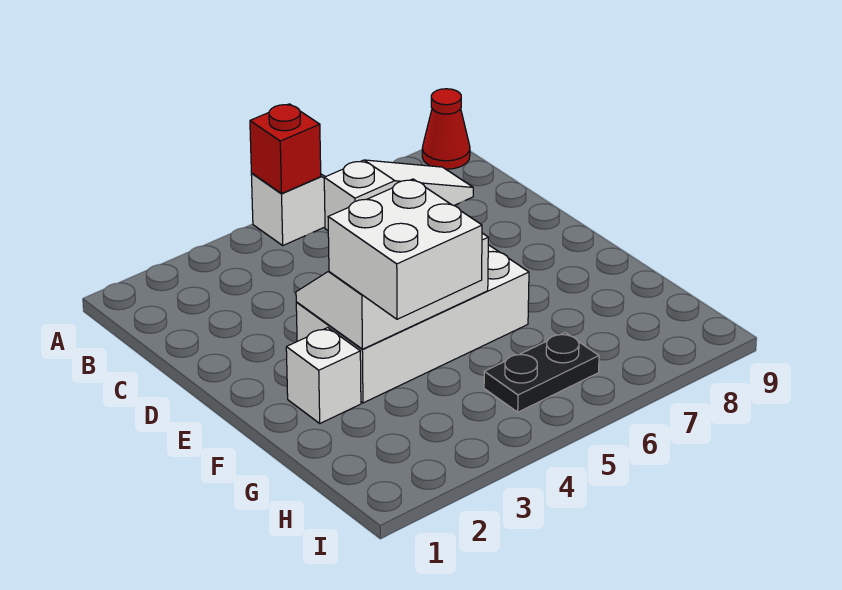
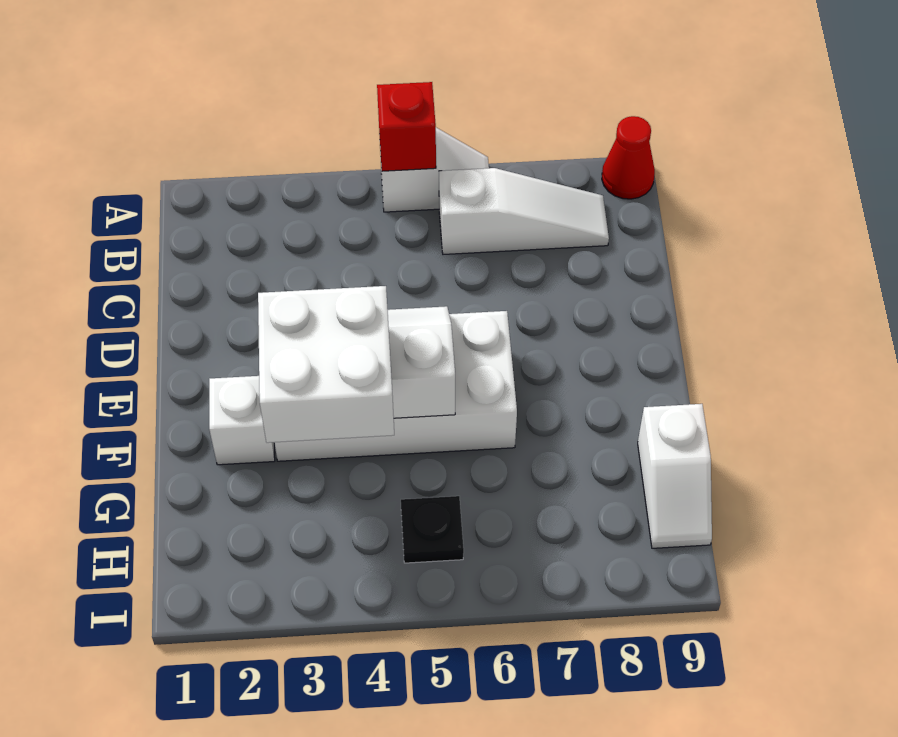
none -> white 1x2 slope [638,404,712,548]
black 1x2 plate [484,333,599,412] -> black 1x1 plate [401,496,464,563]

